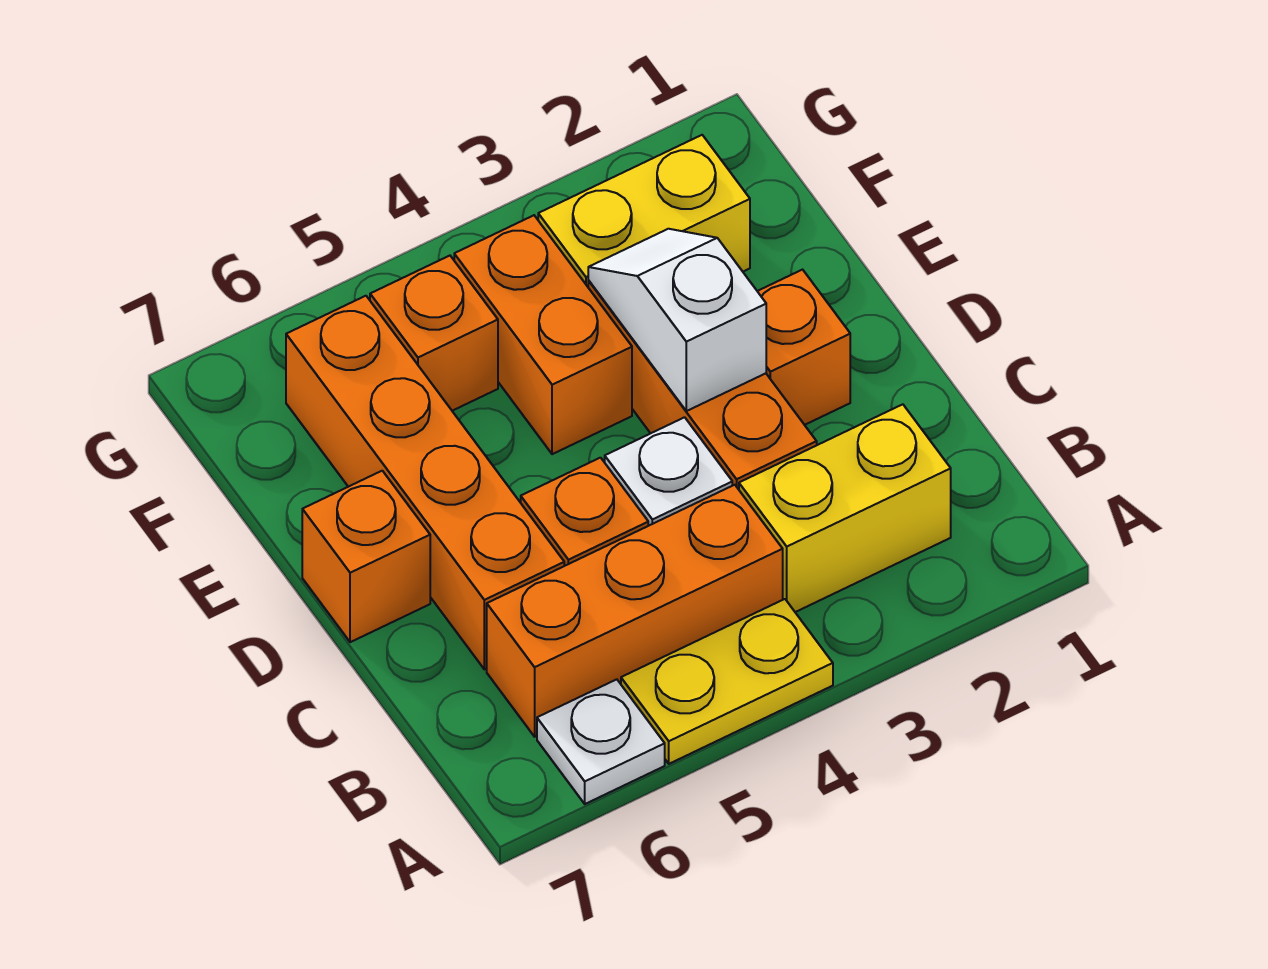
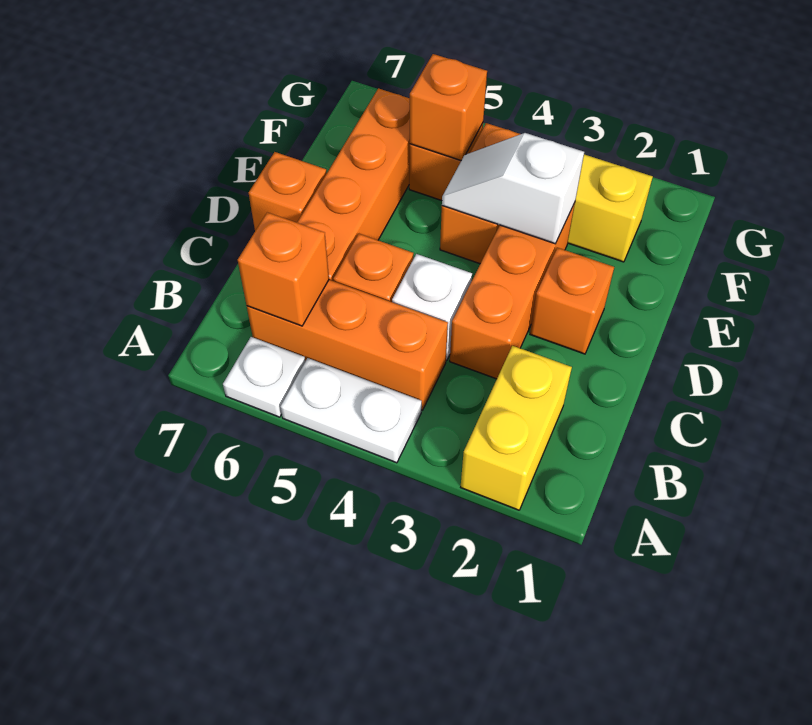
yellow 1x2 plate [621,599,833,764] -> white 1x2 plate [281,358,422,463]
yellow 1x2 brick [739,404,951,612] -> yellow 1x2 brick turned to [461,346,572,510]
none -> orange 1x1 brick [238,212,329,326]
white 1x2 slope [588,229,766,411] -> white 1x2 slope turned to [442,133,584,244]
none -> orange 1x1 brick [410,54,487,160]

